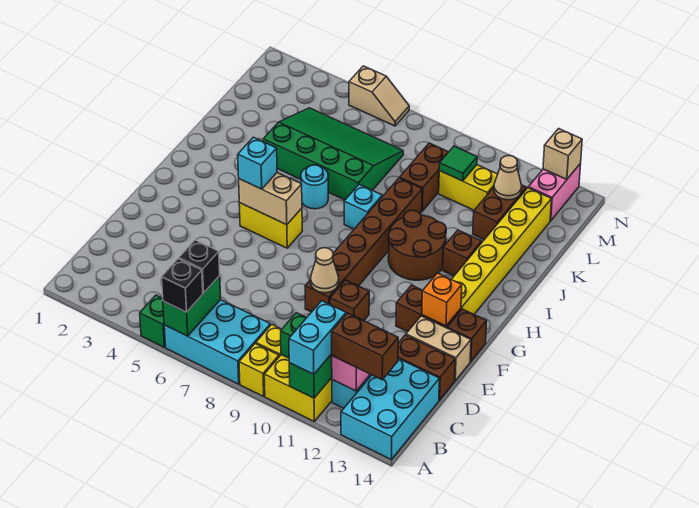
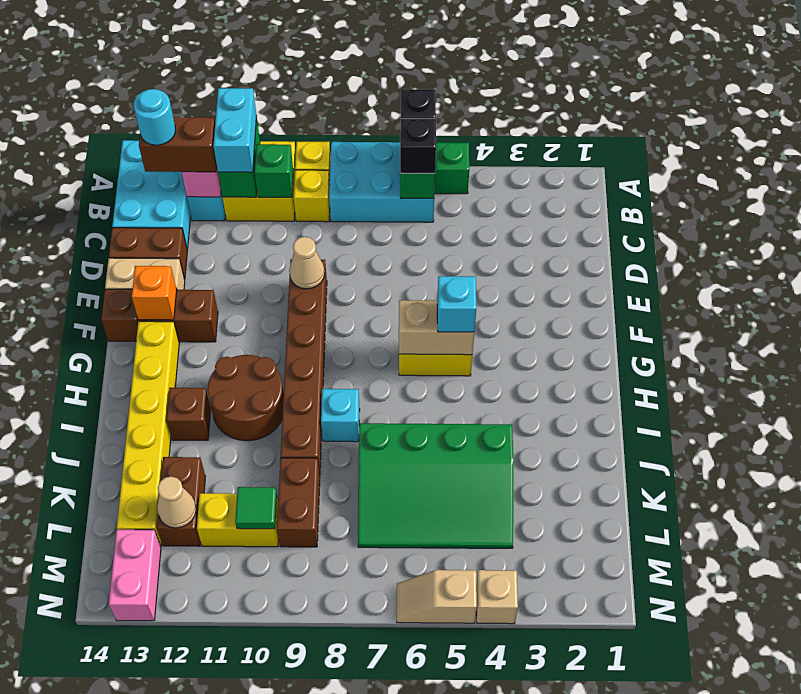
brown 1x1 brick [330,280,369,321] -> none
cyan 1x1 round brick [301,165,328,209] -> cyan 1x1 round brick moved to [134,89,176,145]
tan 1x1 brick [543,129,582,179] -> tan 1x1 brick moved to [476,570,518,624]

